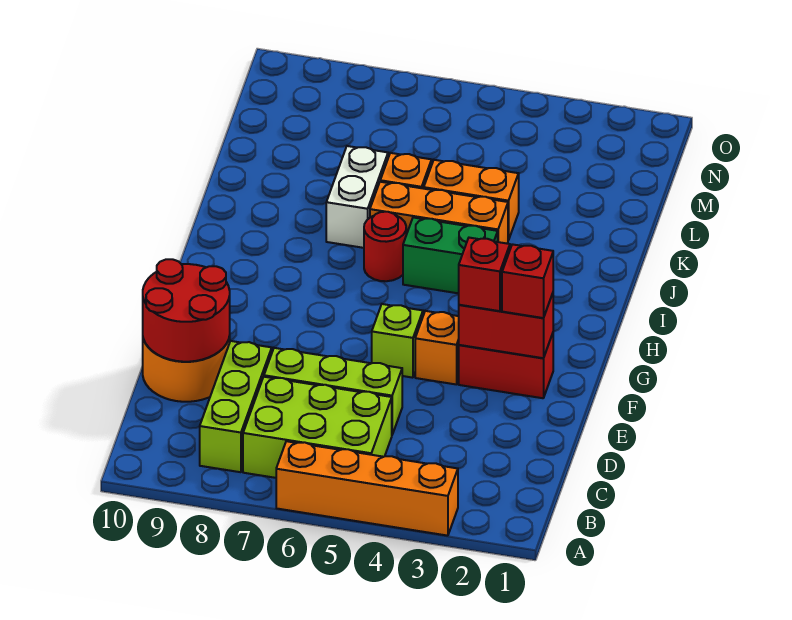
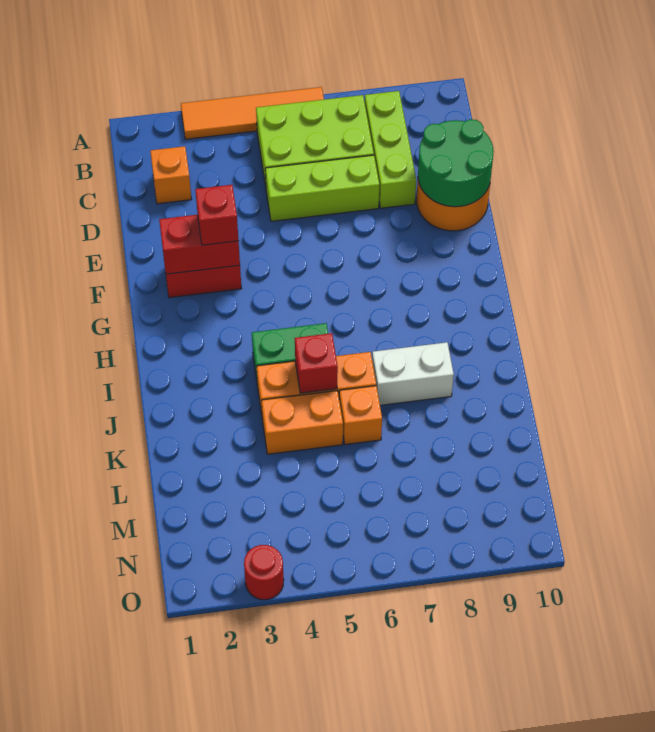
orange 1x4 brick [276,441,458,536] -> orange 1x4 tile [181,87,324,139]
red 2x2 round brick [143,259,230,362] -> green 2x2 round brick [418,119,494,207]
red 1x1 brick [502,244,553,318] -> red 1x1 brick moved to [295,333,338,393]
orange 1x1 brick [415,311,459,384] -> orange 1x1 brick moved to [150,146,191,204]
lime 1x1 brick [372,304,423,378] -> none
red 1x1 round brick [364,212,406,281] -> red 1x1 round brick moved to [244,545,284,600]
white 1x2 brick [326,146,388,248] -> white 1x2 brick turned to [372,342,454,405]

